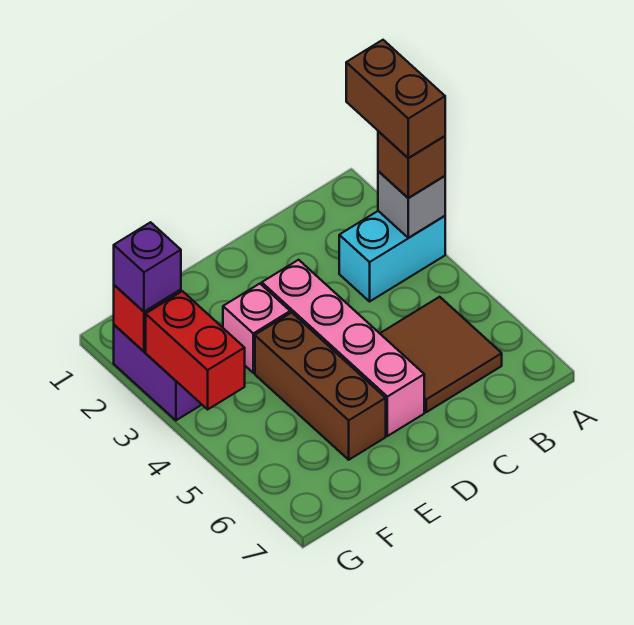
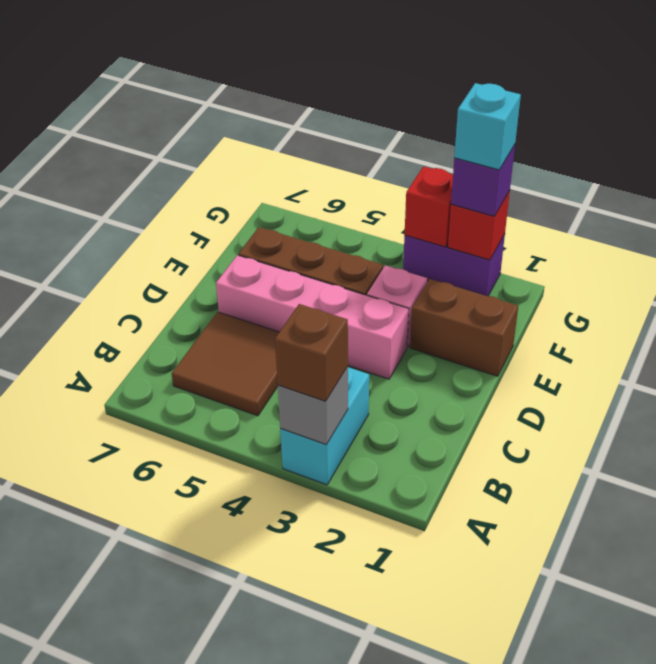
brown 1x2 brick [346,40,445,158] -> brown 1x2 brick moved to [410,279,518,376]
none -> cyan 1x1 brick [454,83,521,170]
red 1x2 brick [146,291,245,409] -> red 1x1 brick [405,166,453,247]

